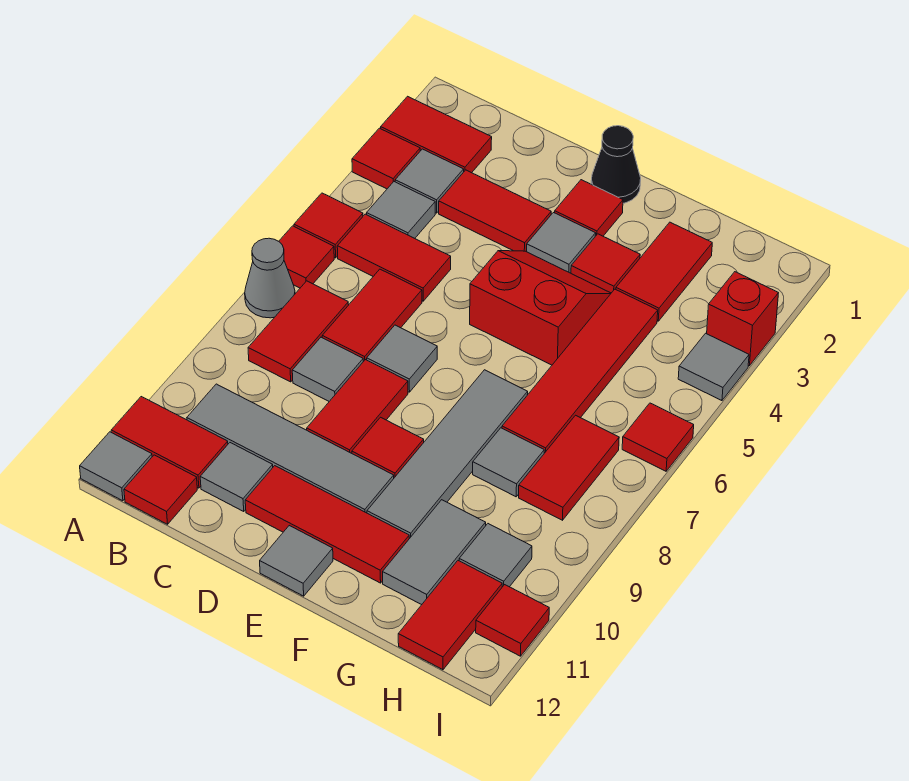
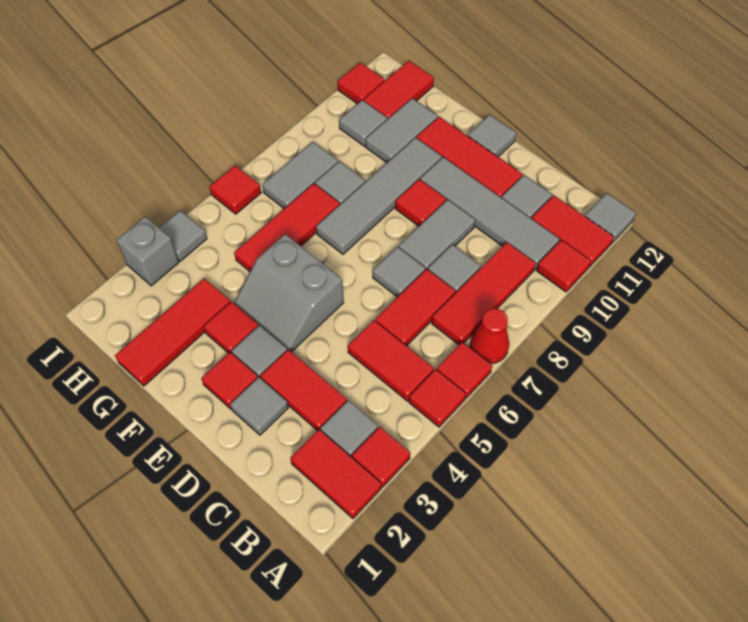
grey 1x1 cone [245,238,295,318] -> red 1x1 cone [470,309,509,363]
grey 1x1 tile [367,182,435,238] -> grey 1x1 tile moved to [230,377,288,435]
red 1x2 tile [248,281,348,382] -> red 1x3 tile [432,242,536,345]
red 1x1 tile [124,455,197,524] -> red 1x1 tile moved to [537,240,591,292]
red 1x2 tile [307,360,408,453] -> grey 1x2 tile [399,200,475,270]
black 1x1 cone [591,126,641,203] -> none
red 2x2 slope [470,251,611,365] -> grey 2x2 slope [234,234,344,352]
red 1x2 tile [616,222,712,321] -> red 1x3 tile [115,279,230,386]
red 1x4 tile [502,289,658,453] -> red 1x3 tile [234,183,340,271]
red 1x2 tile [519,415,619,520] -> grey 1x2 tile [262,142,338,209]
red 1x1 brick [707,272,778,366] -> grey 1x1 brick [117,217,179,286]

